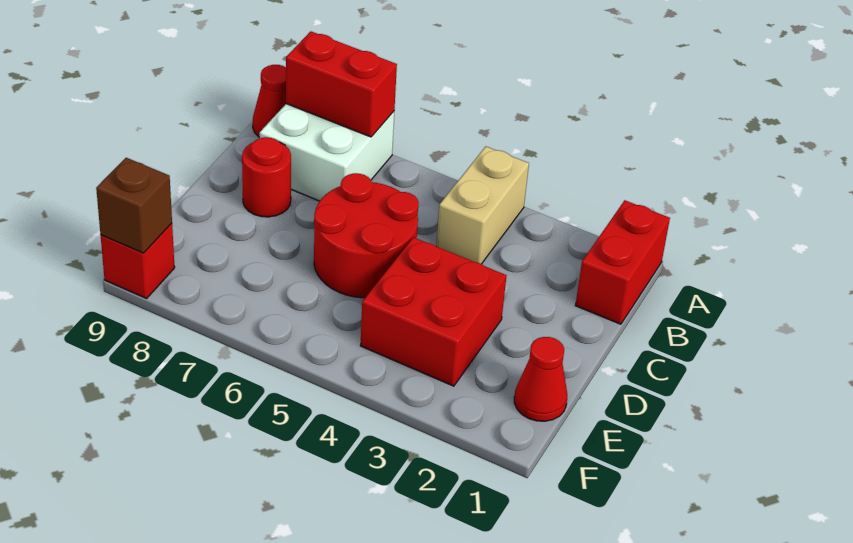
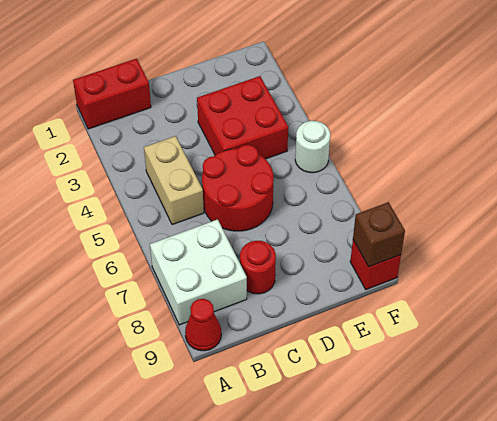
tan 1x2 brick [436,147,529,264] -> tan 1x2 brick turned to [144,136,204,225]
red 1x2 brick [286,31,397,137] -> none
red 1x1 cone [514,337,567,421] -> none
none -> white 1x1 round brick [295,121,330,173]

